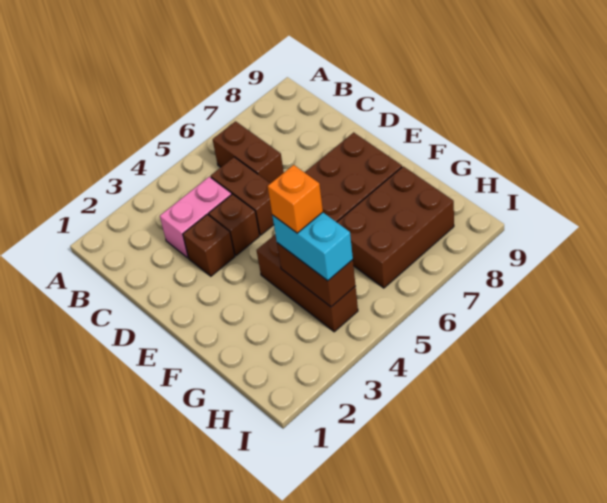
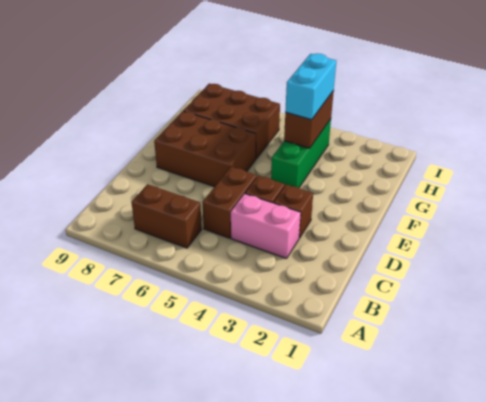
brown 1x2 brick [213,121,284,183] -> brown 1x2 brick turned to [131,184,202,248]
brown 1x3 brick [256,235,358,332] -> green 1x3 brick [271,119,331,187]
orange 1x1 brick [268,165,323,233] -> none

